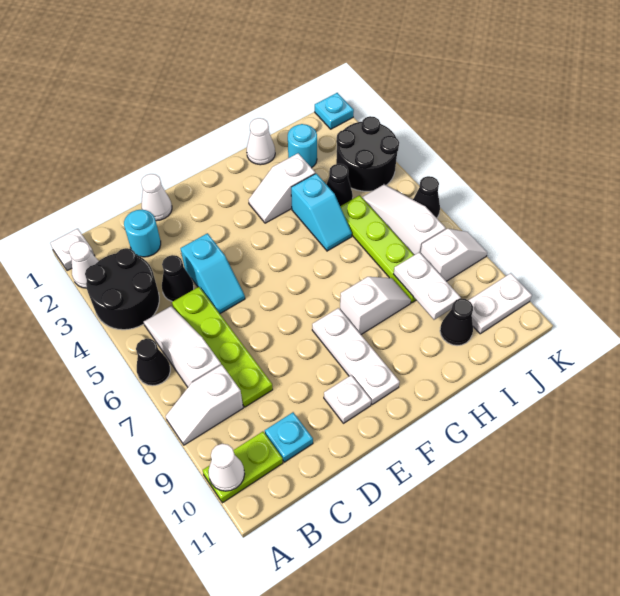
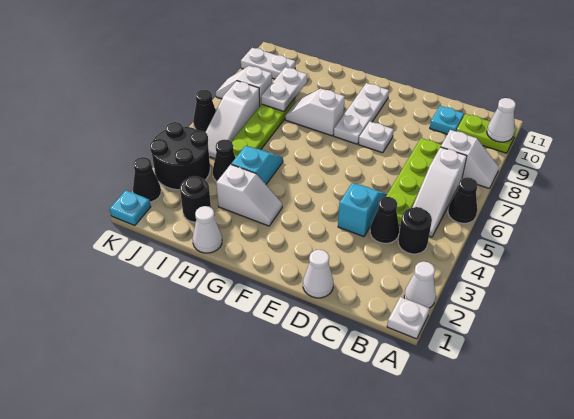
black 2x2 round brick [85,248,159,330] -> black 1x1 round brick [398,207,432,254]
cyan 1x1 round brick [124,210,161,257] -> none
white 1x1 plate [324,375,371,423] -> white 1x1 plate moved to [359,122,394,153]
cyan 1x1 round brick [288,124,317,168] -> black 1x1 round brick [180,176,211,222]
black 1x1 cone [440,299,473,346] -> black 1x1 cone moved to [133,157,161,202]

